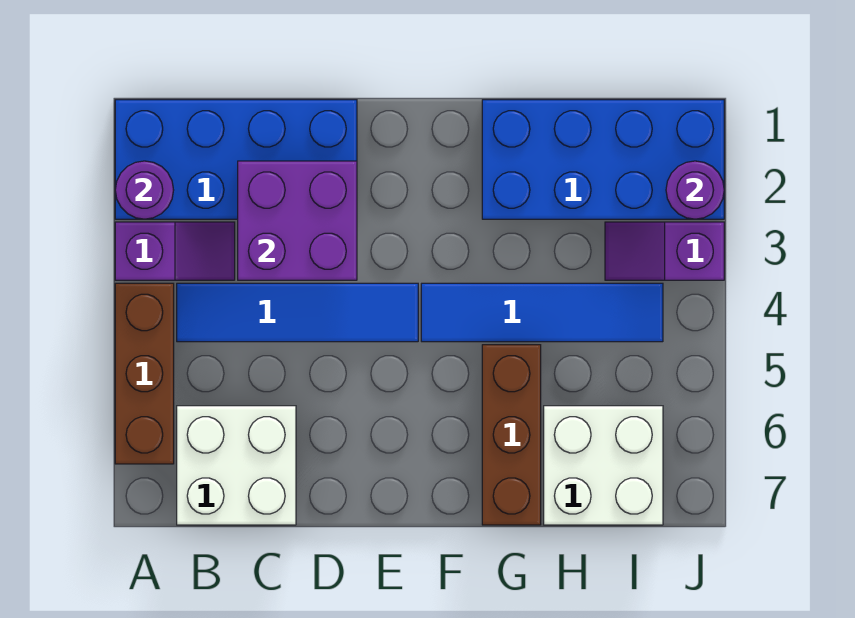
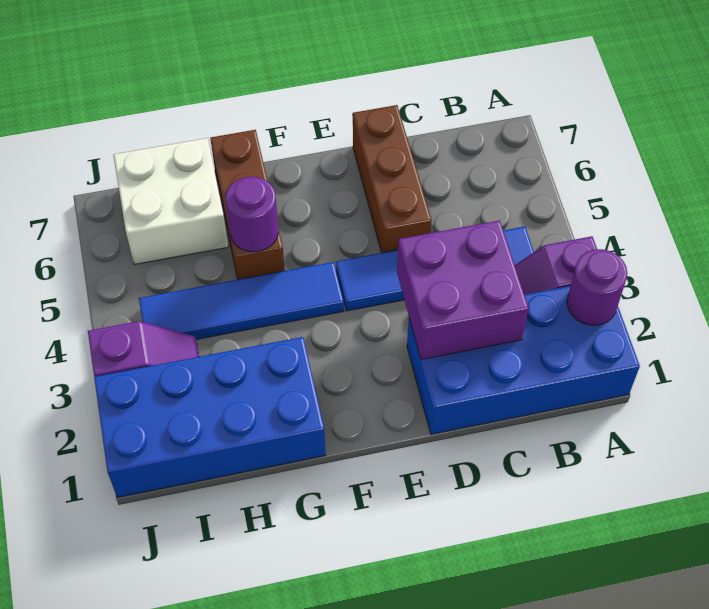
brown 1x3 brick [115,283,174,464] -> brown 1x3 brick moved to [353,105,432,253]
white 2x2 brick [177,406,296,525] -> none
purple 1x1 round brick [666,161,724,219] -> purple 1x1 round brick moved to [226,177,278,252]

